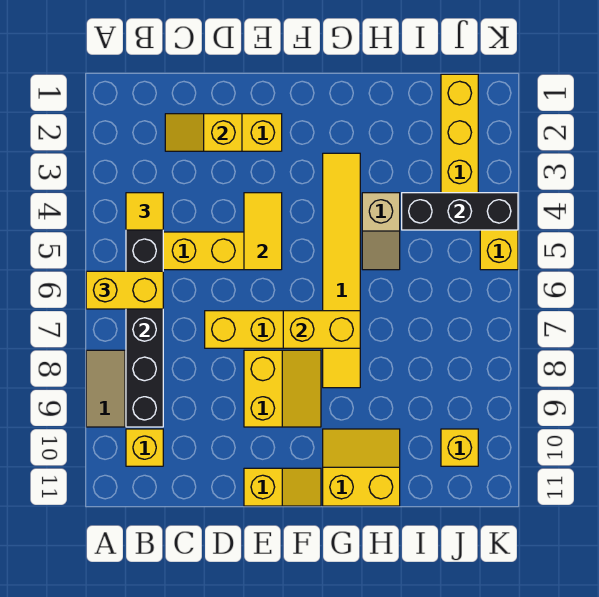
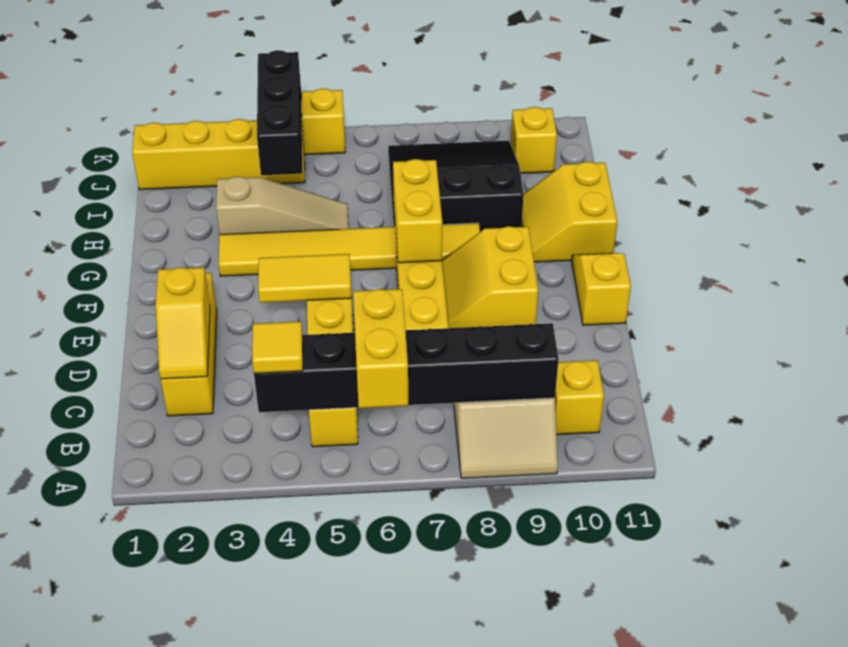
yellow 2x2 slope [244,350,321,427] -> yellow 2x2 slope turned to [442,226,538,328]
tan 1x2 slope [362,193,400,270] -> tan 1x3 slope [216,176,349,234]
none -> black 3x3 slope [388,141,524,232]

